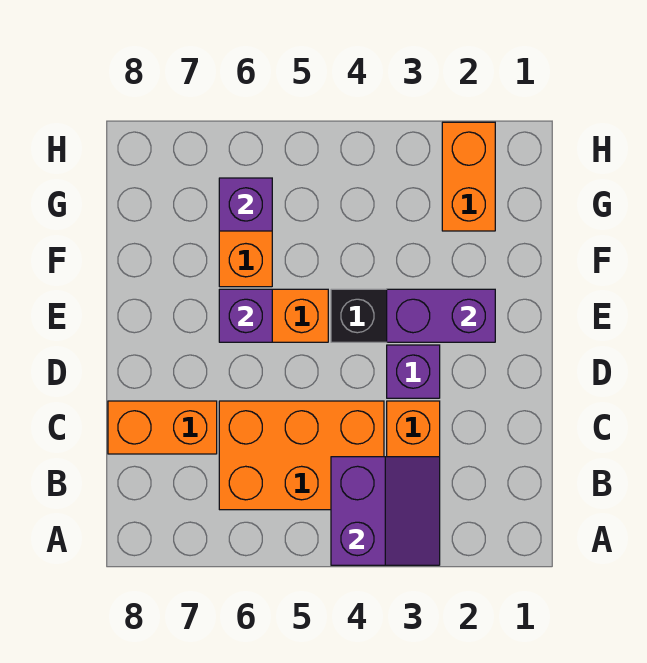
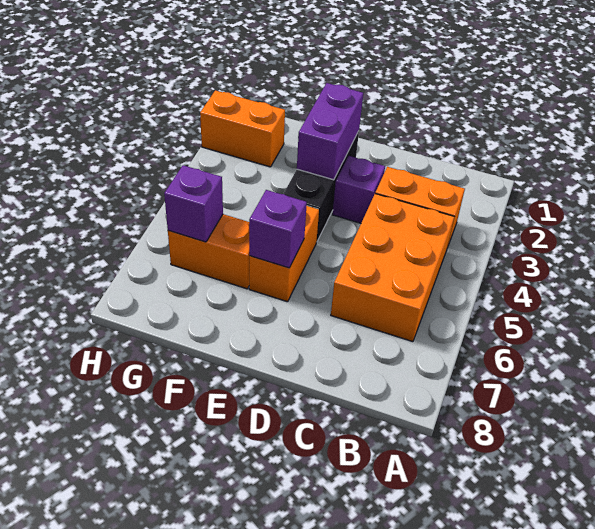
purple 2x2 slope [331,457,440,565] -> none
orange 1x2 brick [108,401,217,454] -> none

